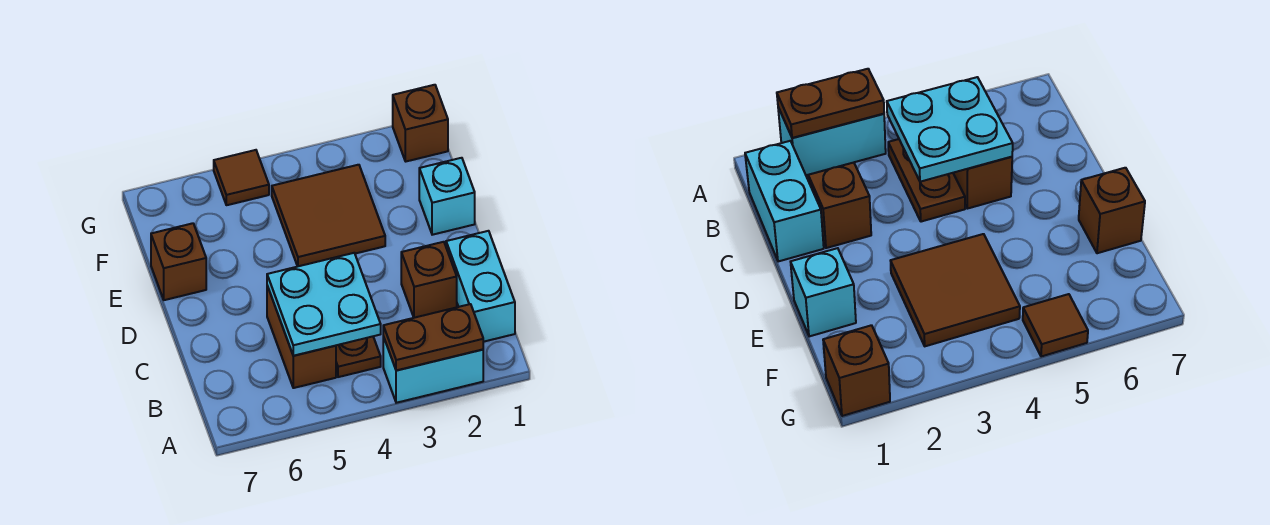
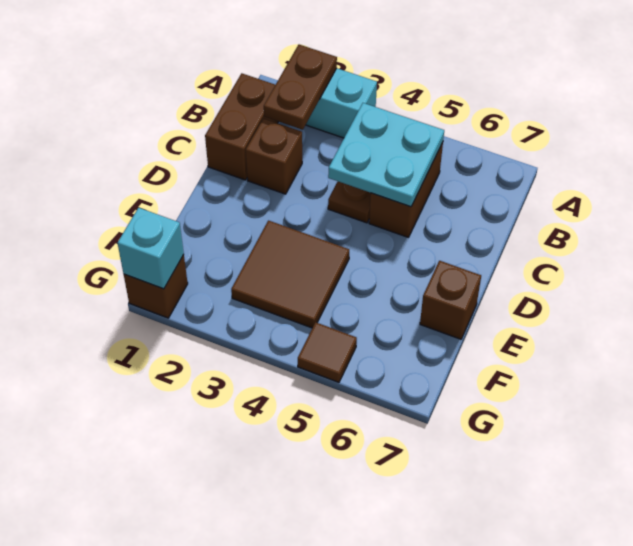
brown 1x2 plate [383,304,483,371] -> brown 1x2 plate turned to [264,45,337,130]
cyan 1x2 brick [446,231,515,342] -> brown 1x2 brick [205,73,278,180]
cyan 1x1 brick [419,158,475,235] -> cyan 1x1 brick moved to [118,208,184,289]

